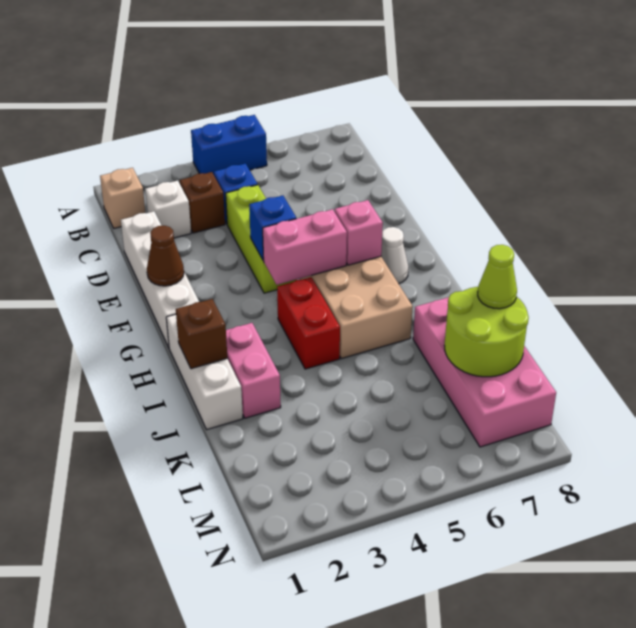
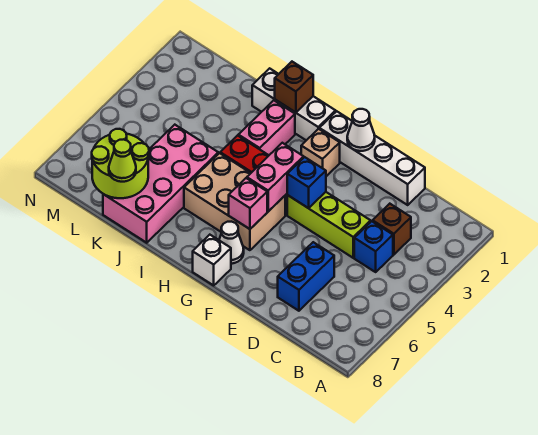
blue 1x2 brick [191,115,267,174] -> blue 1x2 brick moved to [278,242,334,311]
tan 1x1 brick [100,168,145,228] -> tan 1x1 brick moved to [301,129,340,176]
white 1x1 brick [145,181,191,238] -> white 1x1 brick moved to [193,235,231,285]
brown 1x1 cone [147,226,184,286] -> white 1x1 cone [347,109,375,151]
pink 1x2 brick [226,323,281,418] -> pink 1x2 brick turned to [238,100,295,155]
pink 2x4 brick [413,297,556,447] -> pink 2x4 brick turned to [103,125,218,243]

